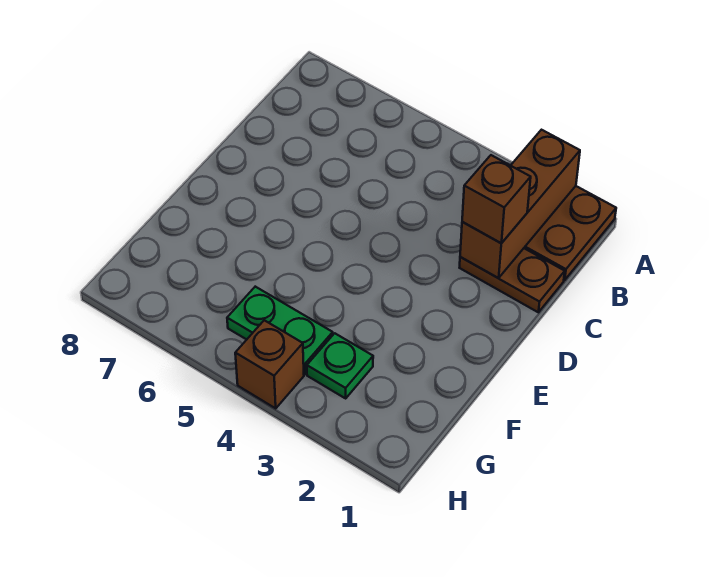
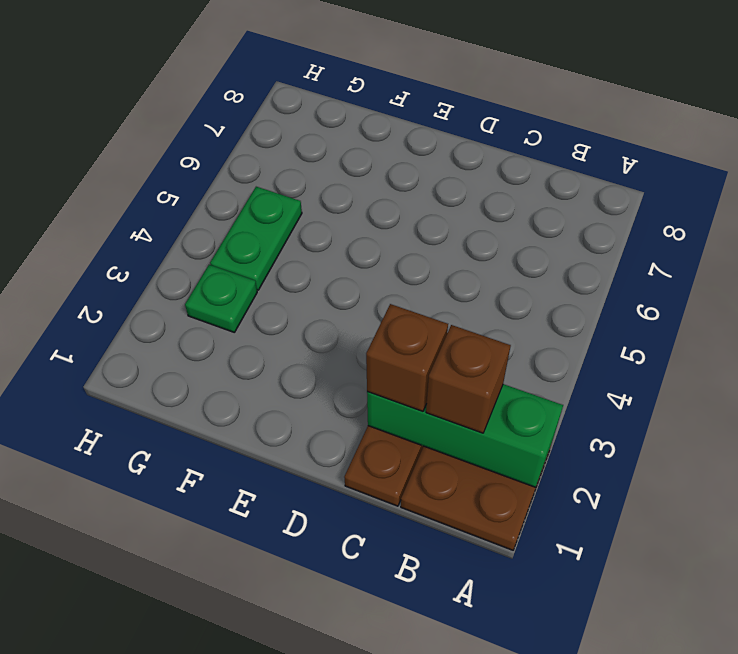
brown 1x3 brick [460,130,580,278] -> green 1x3 brick [367,384,563,487]
brown 1x1 brick [235,320,304,408] -> brown 1x1 brick moved to [426,325,511,433]

